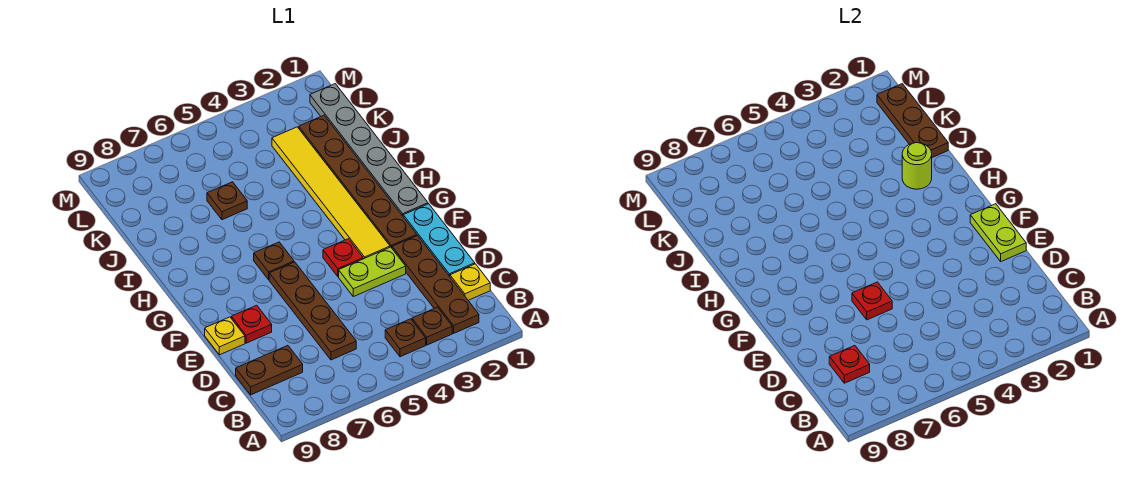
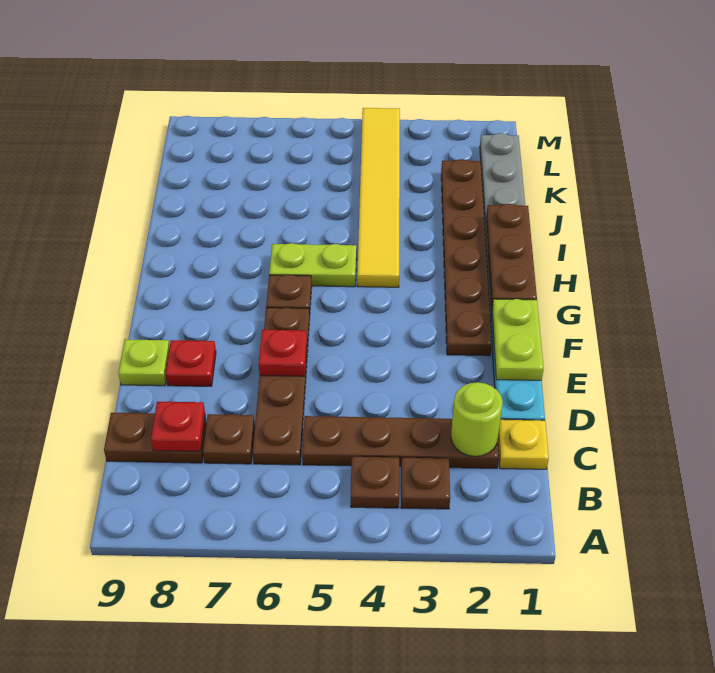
brown 1x4 plate [392,236,479,333] -> brown 1x4 plate turned to [302,416,499,468]
lime 1x2 plate [339,247,406,297] -> lime 1x2 plate moved to [269,243,356,287]
yellow 1x1 plate [205,317,245,355] -> lime 1x1 plate [118,339,170,386]
yellow 1x6 tile [272,127,390,259] -> yellow 1x6 tile moved to [357,108,400,287]
red 1x1 plate [323,239,363,276] -> none
lime 1x1 round brick [902,143,932,189] -> lime 1x1 round brick moved to [451,382,503,456]
brown 1x3 plate [877,84,948,157] -> brown 1x3 plate moved to [486,204,537,307]
brown 1x1 plate [207,182,247,220] -> brown 1x1 plate moved to [203,414,255,464]

